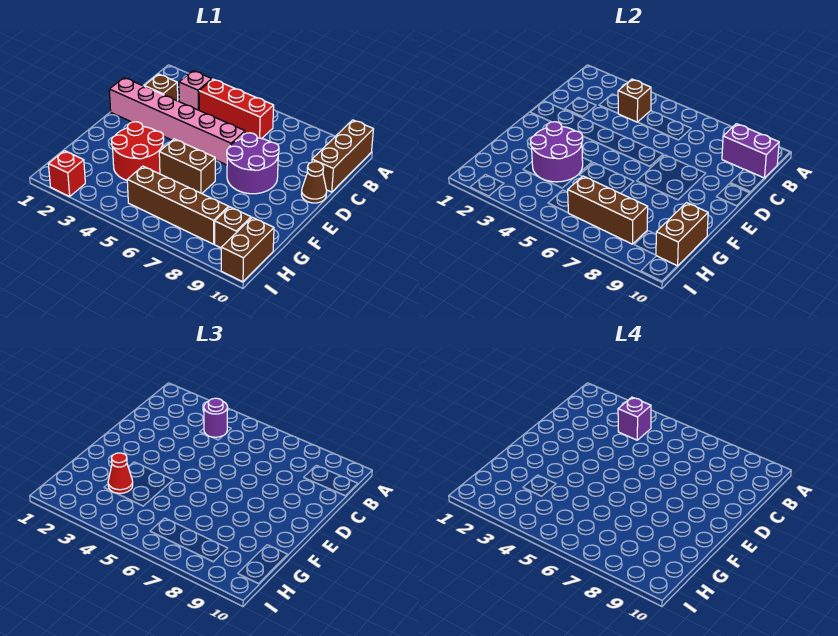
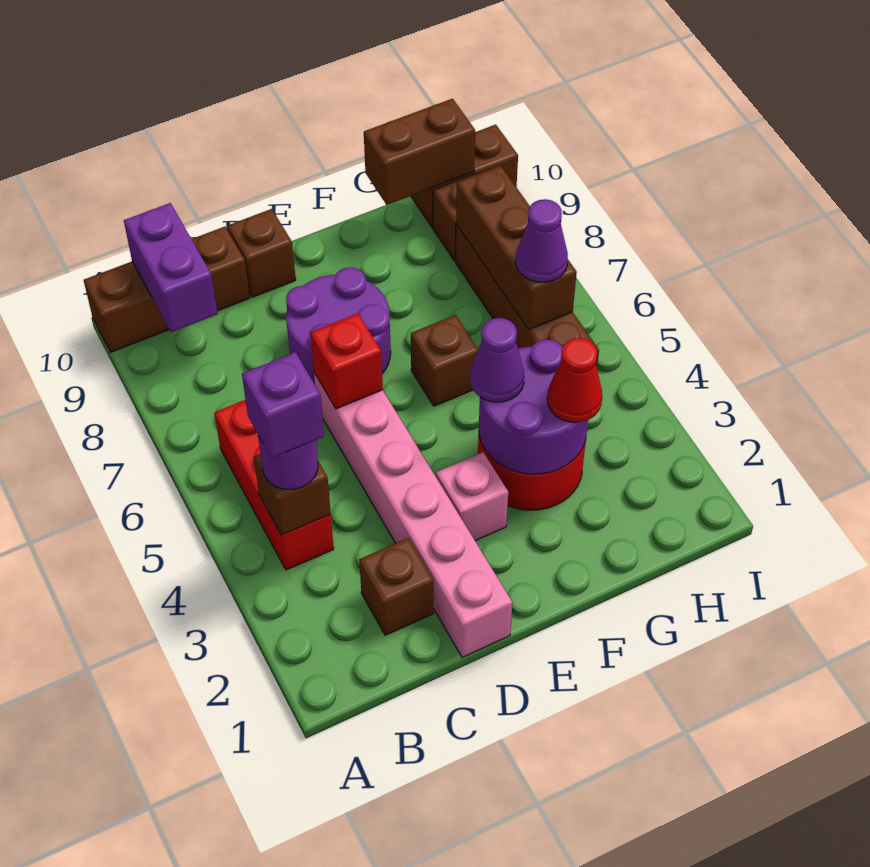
pink 1x1 brick [179,71,212,110] -> pink 1x1 brick moved to [436,452,508,541]
brown 1x1 cone [301,162,327,203] -> brown 1x1 brick [228,209,296,297]
none -> purple 1x1 cone [470,318,524,402]
brown 1x2 brick [159,139,215,194] -> brown 1x1 brick [411,315,478,406]
none -> purple 1x1 cone [516,199,568,282]
red 1x1 brick [48,151,85,196] -> red 1x1 brick moved to [310,313,383,409]

